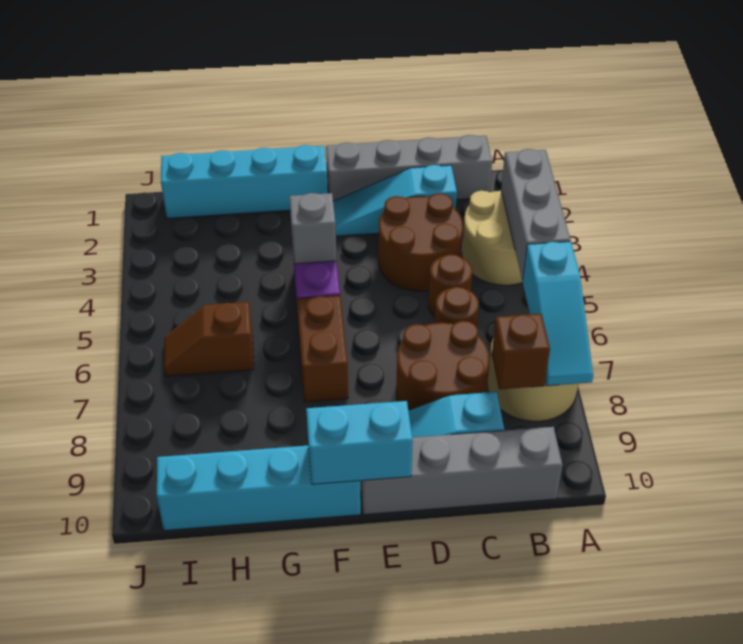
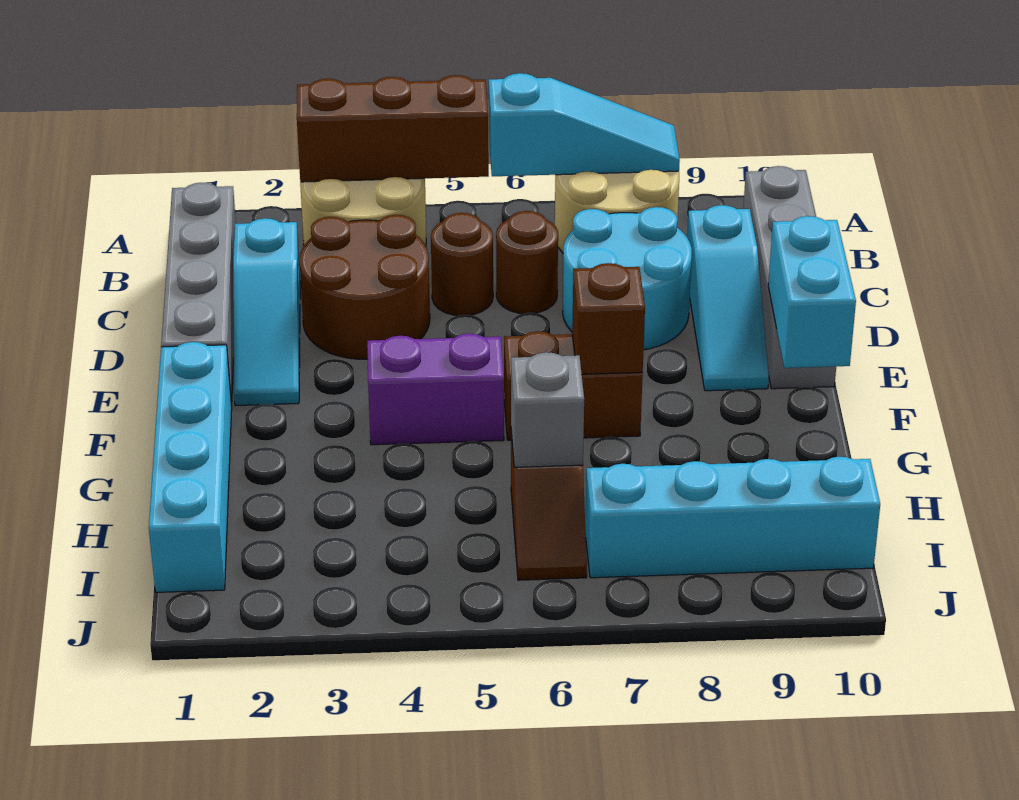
grey 1x3 brick [501,149,570,281] -> brown 1x3 brick [297,75,489,182]
brown 1x1 brick [492,314,550,389] -> brown 1x1 brick moved to [572,263,645,374]
brown 2x2 round brick [396,321,490,411] -> cyan 2x2 round brick [563,207,692,350]
grey 1x1 brick [290,193,337,264] -> grey 1x1 brick moved to [511,352,584,467]
cyan 1x4 brick [157,445,361,531] -> cyan 1x4 brick turned to [585,457,880,578]

